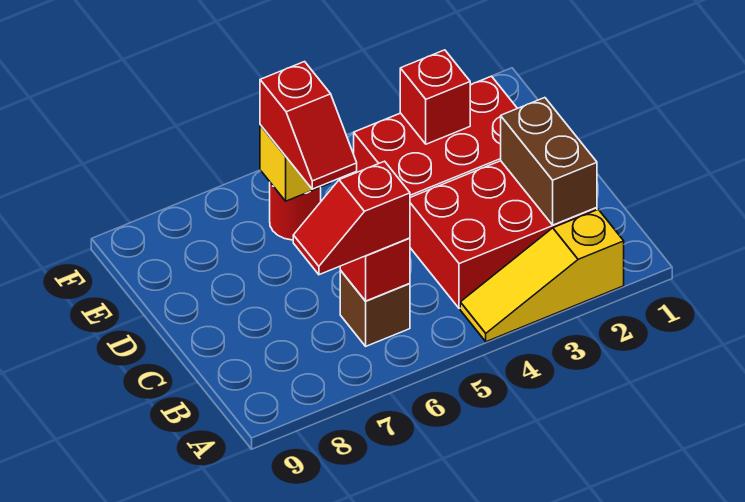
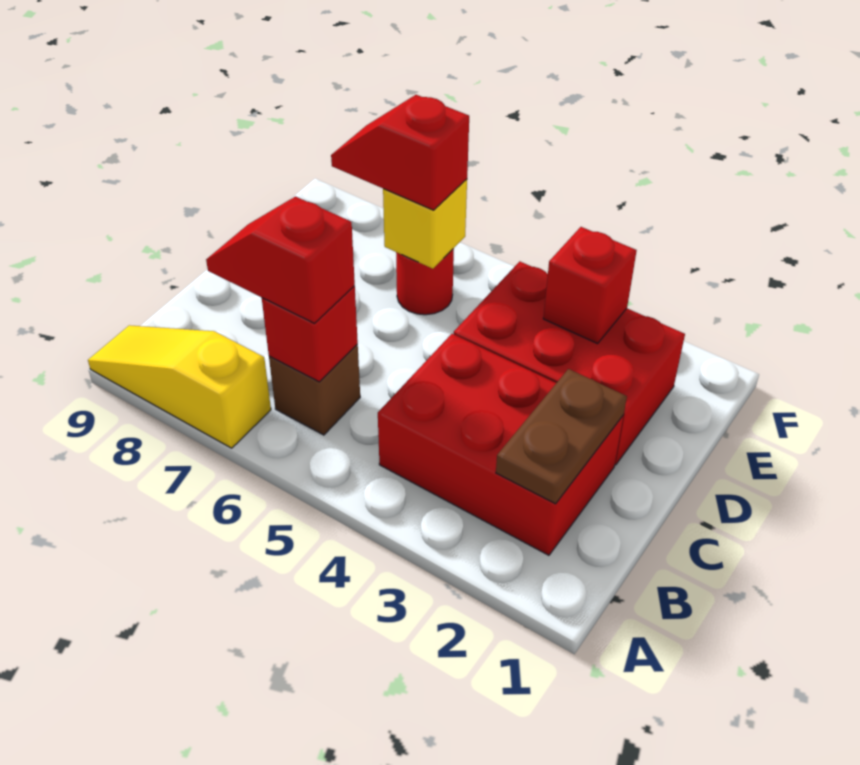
yellow 1x3 slope [460,210,624,342] -> yellow 1x3 slope moved to [88,325,271,448]
brown 1x2 brick [501,98,597,225] -> brown 1x2 plate [496,369,627,504]
red 1x2 slope [260,62,357,189] -> red 1x2 slope turned to [331,95,469,210]

